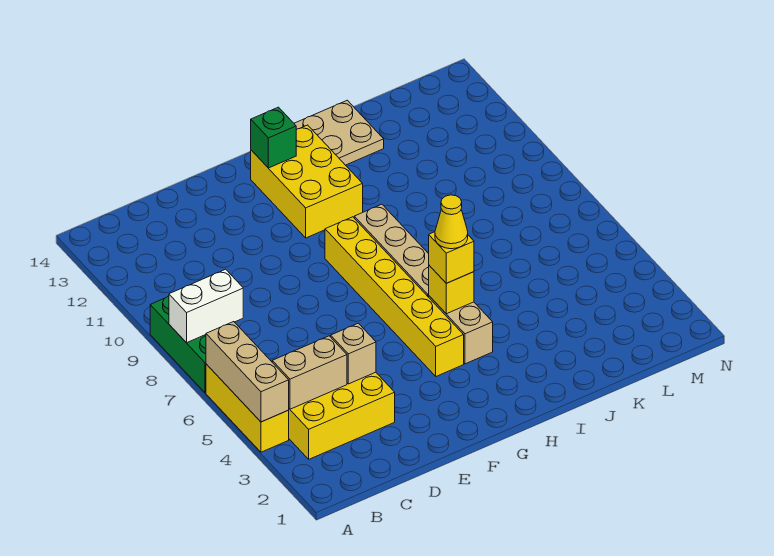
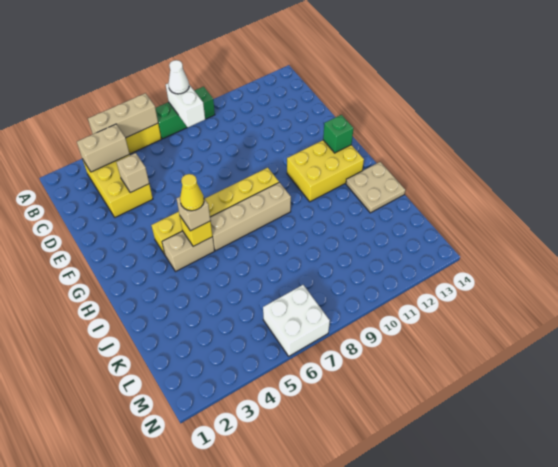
none -> white 1x1 cone [169,60,189,94]
tan 1x2 brick [272,336,347,409] -> tan 1x2 brick turned to [77,124,129,172]
yellow 1x1 brick [429,232,474,283] -> tan 1x1 brick [177,197,211,231]
none -> white 2x2 brick [263,285,330,356]

